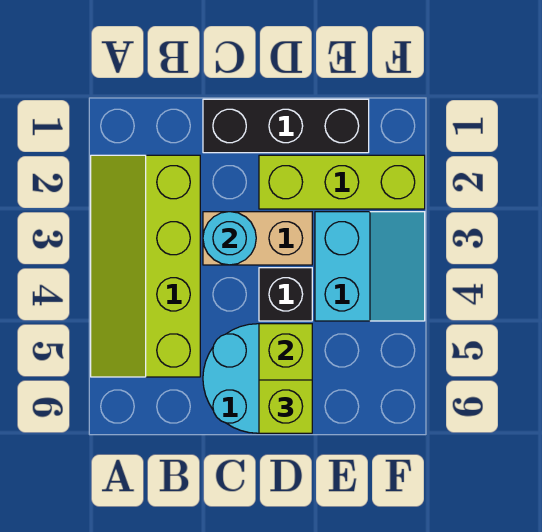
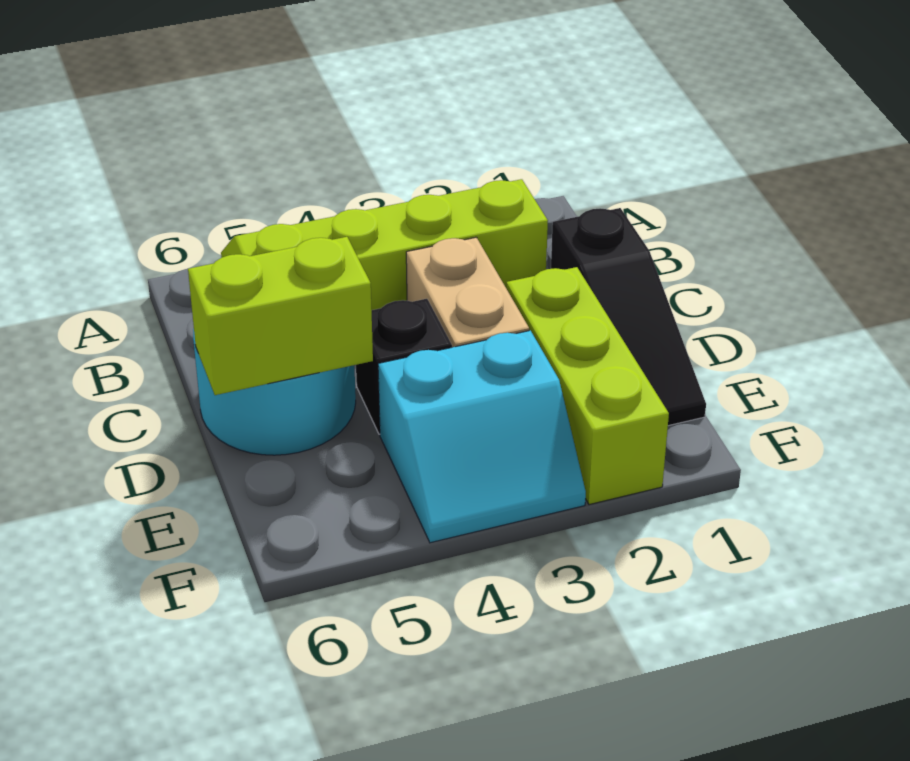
black 1x3 brick [203,99,369,153] -> black 1x3 slope [551,208,706,426]
cyan 1x1 round brick [203,212,256,265] -> none
lime 1x1 brick [259,380,312,433] -> none

